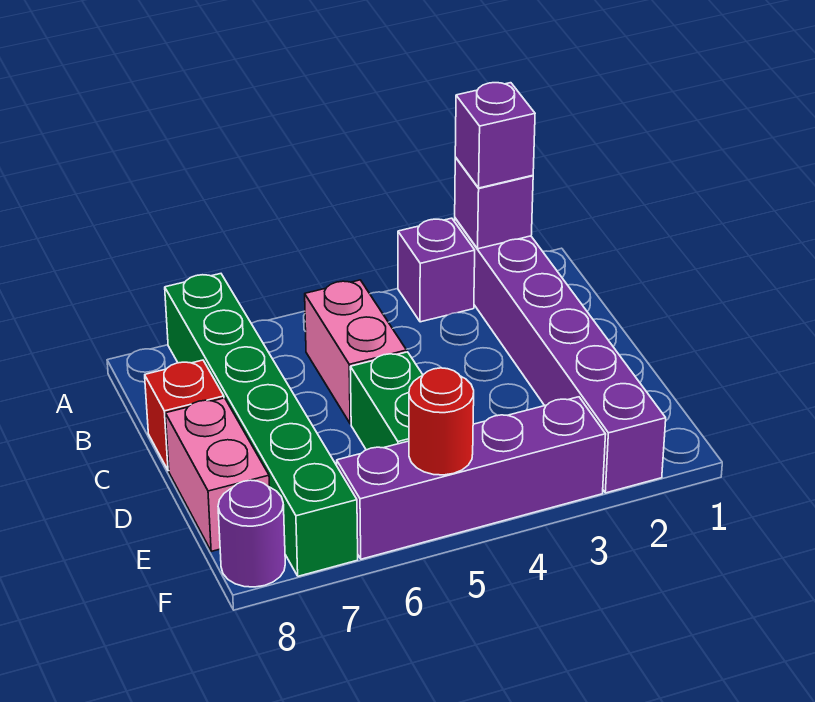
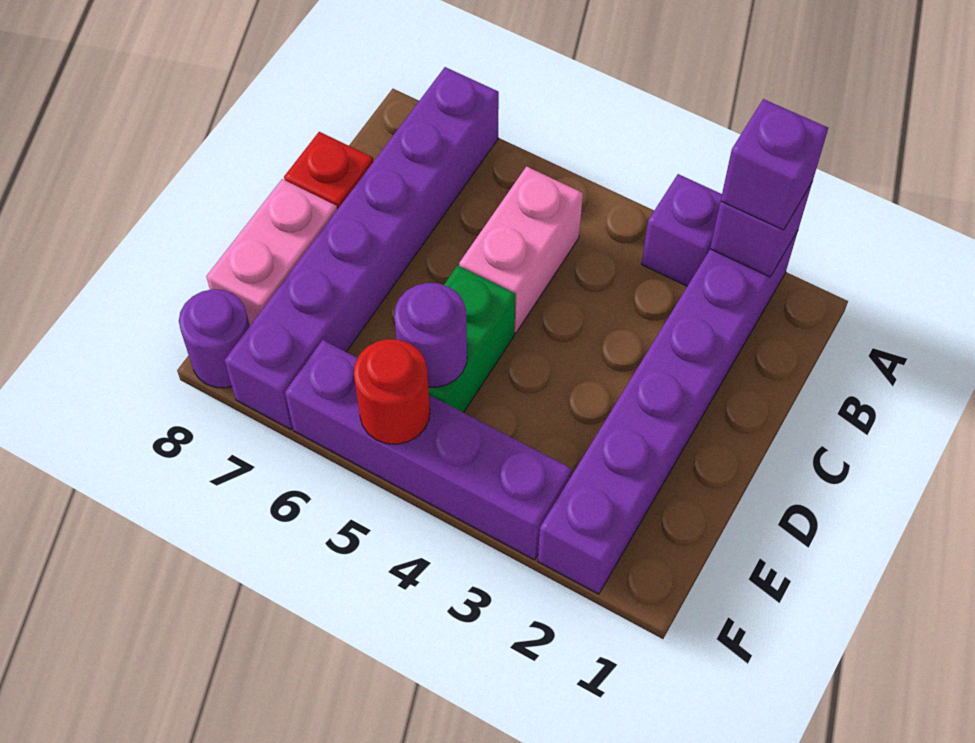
green 1x6 brick [165,274,358,576] -> purple 1x6 brick [225,67,499,429]
none -> purple 1x1 round brick [394,283,467,388]

